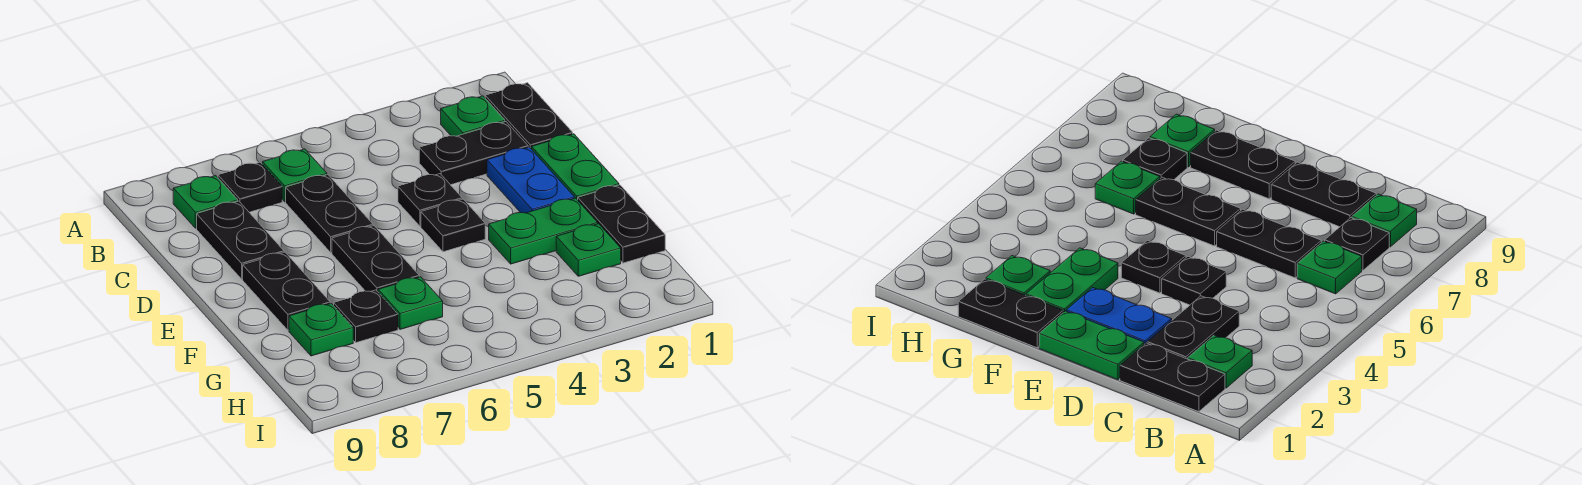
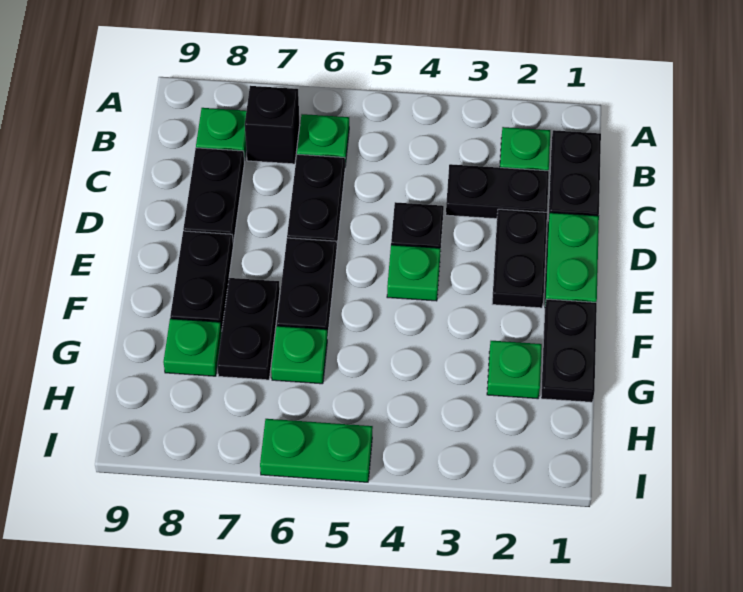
black 1x1 plate [218,162,282,212] -> black 1x1 brick [245,86,300,164]
blue 1x2 plate [487,147,574,213] -> black 1x2 plate [492,209,547,308]
black 1x1 plate [421,199,485,252] -> green 1x1 plate [387,245,441,301]
green 1x2 plate [489,198,598,264] -> green 1x2 plate moved to [260,419,373,482]
black 1x1 plate [334,290,398,343] -> black 1x2 plate [217,278,280,380]

